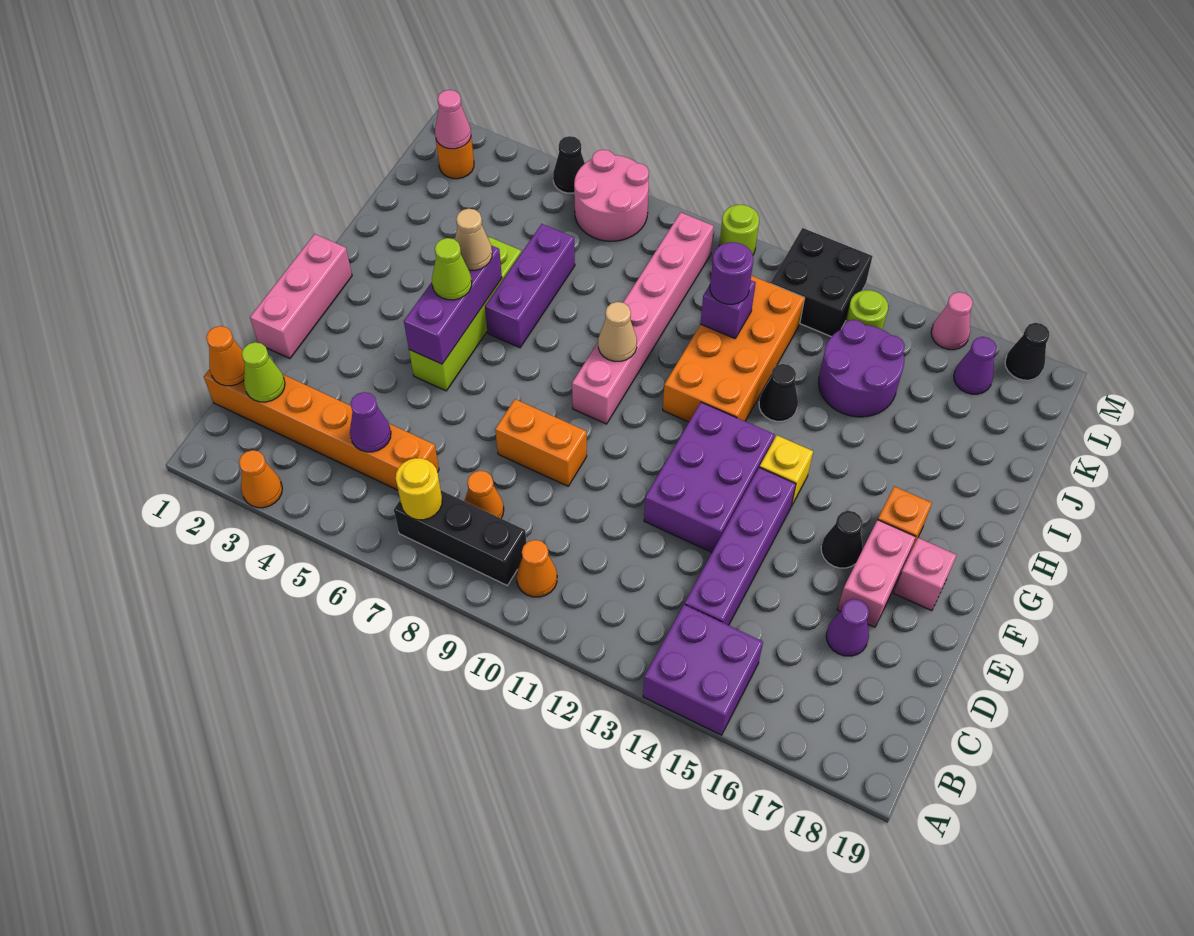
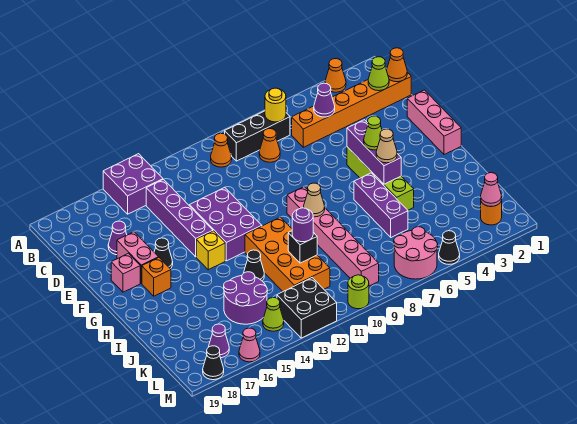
orange 1x2 brick [495,399,587,486] -> none
purple 1x1 brick [700,280,756,339] -> black 1x1 brick [288,231,317,263]
lime 1x1 round brick [846,290,888,330] -> lime 1x1 cone [263,298,284,331]

